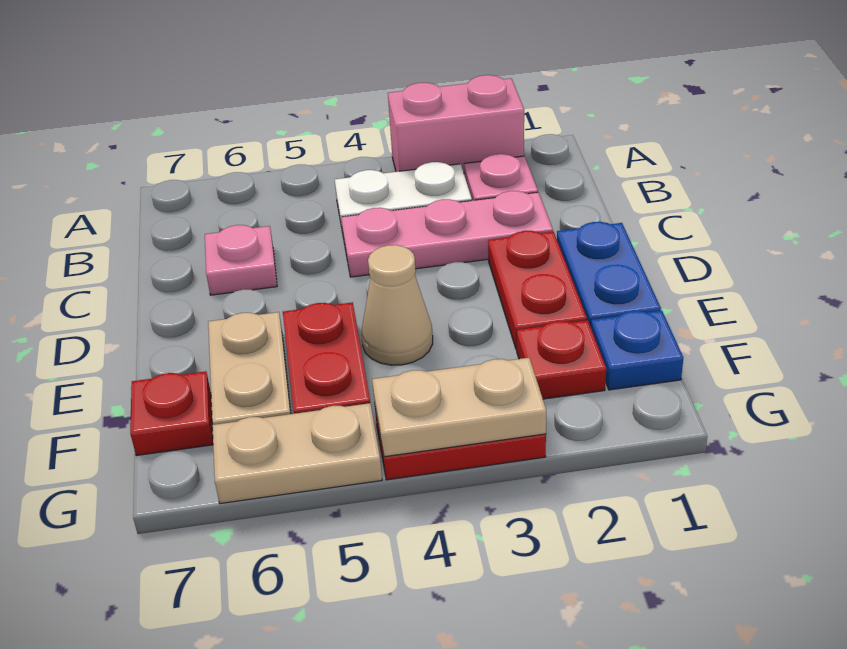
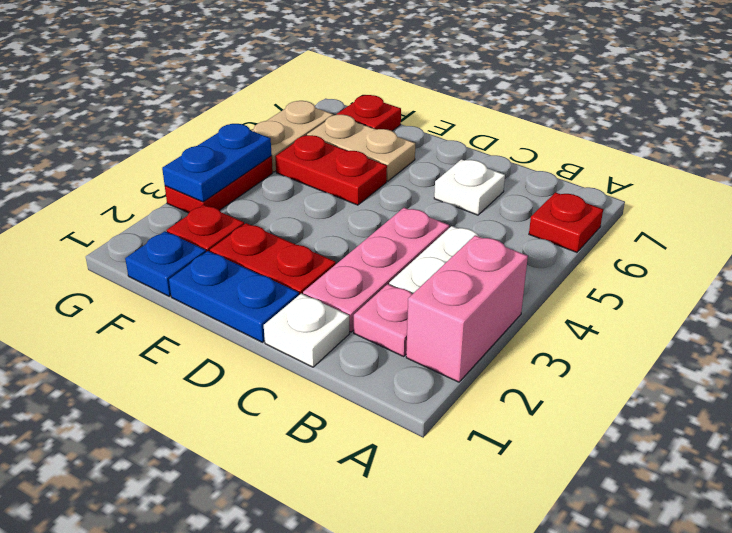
none -> red 1x1 plate [529,192,603,252]
none -> white 1x1 plate [264,294,350,367]
pink 1x1 plate [205,225,277,295] -> white 1x1 plate [434,159,505,215]
tan 1x1 cone [362,245,433,365] -> none
tan 1x2 plate [372,358,546,457] -> blue 1x2 plate [162,124,272,202]

